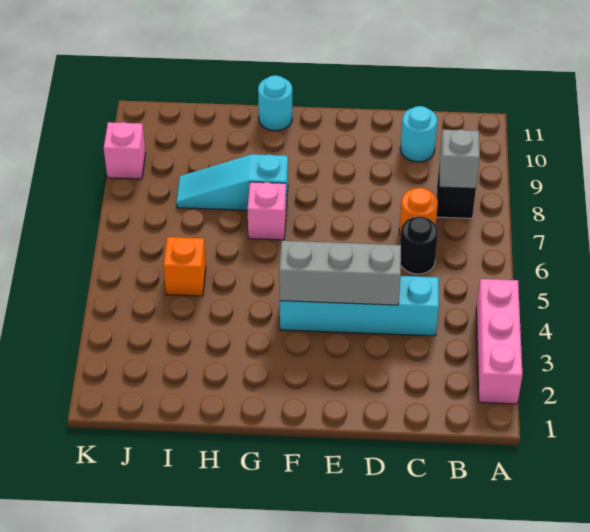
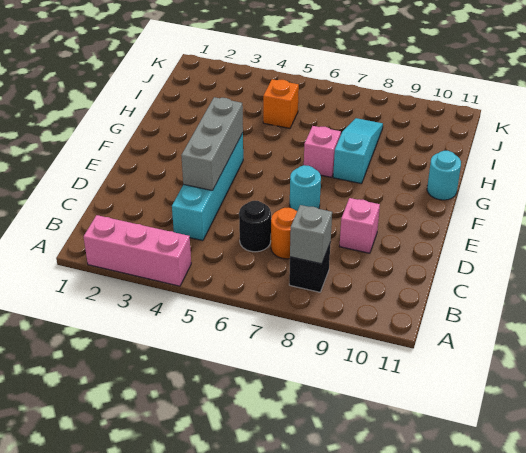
cyan 1x1 round brick [400,106,437,162] -> cyan 1x1 round brick moved to [290,165,321,211]
pink 1x1 brick [104,122,146,179] -> pink 1x1 brick moved to [340,198,380,253]

